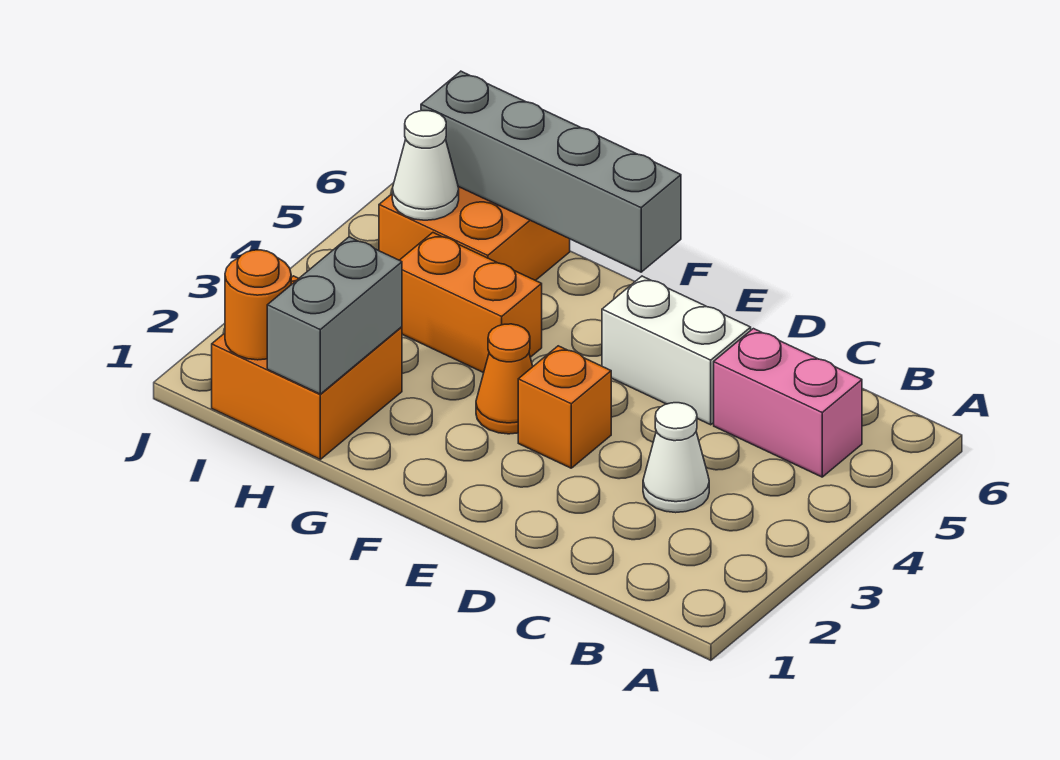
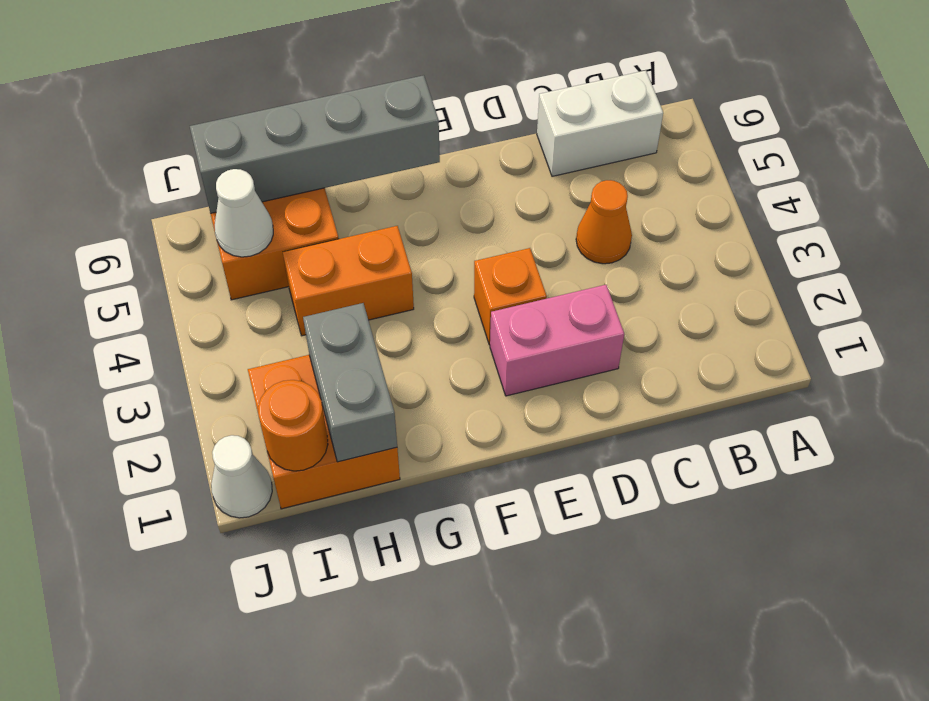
pink 1x2 brick [714,329,862,477] -> pink 1x2 brick moved to [490,285,624,396]
white 1x1 cone [643,403,709,513] -> white 1x1 cone moved to [211,435,272,518]
white 1x2 brick [602,276,751,425] -> white 1x2 brick moved to [537,70,663,176]
orange 1x1 cone [476,324,533,434] -> orange 1x1 cone moved to [576,180,632,264]

